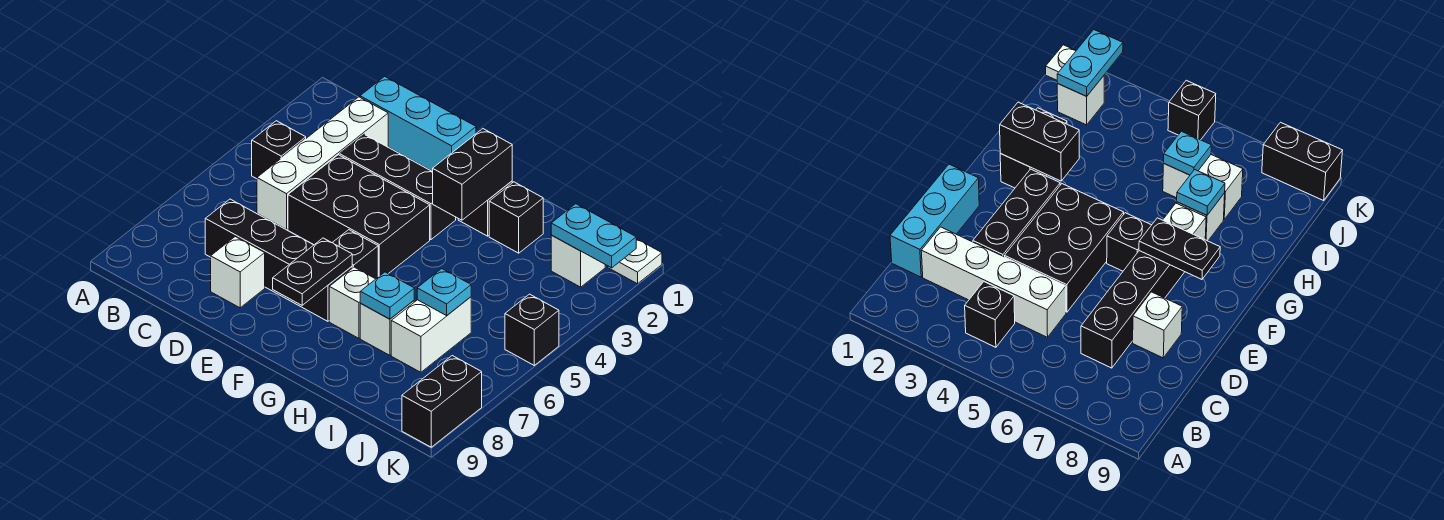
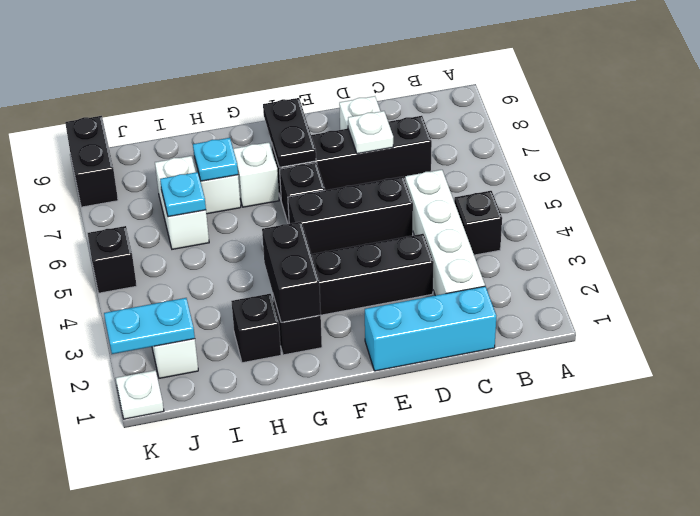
black 2x3 brick [288,155,430,277] -> black 1x3 brick [288,177,413,254]
none -> white 1x1 plate [348,111,393,154]

